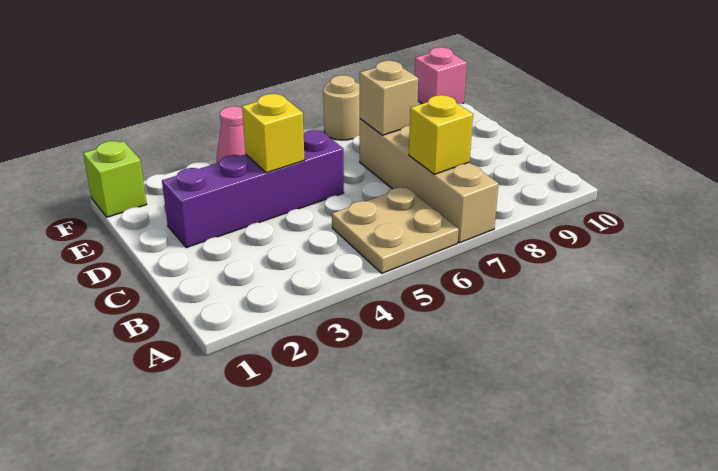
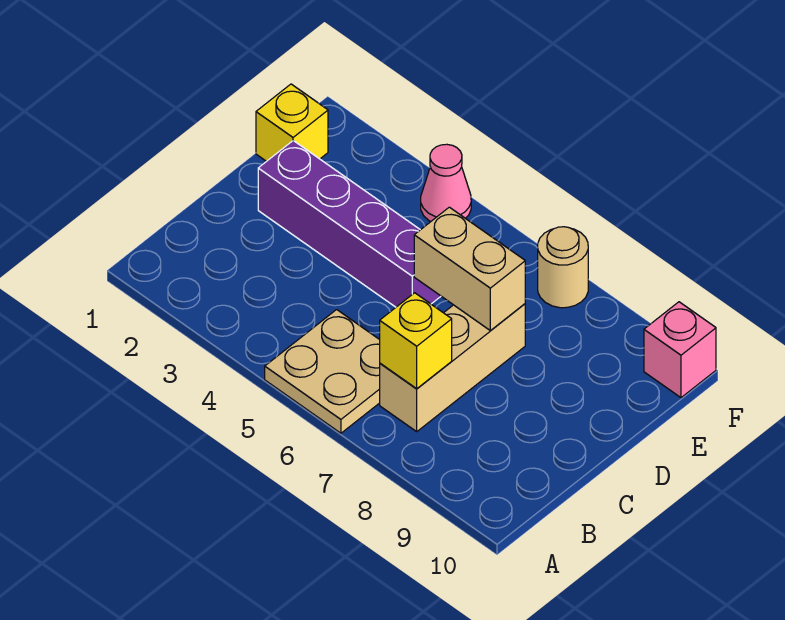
tan 1x4 brick [360,119,499,243] -> tan 1x3 brick [380,304,525,431]
yellow 1x1 brick [242,94,304,173] -> yellow 1x1 brick moved to [256,84,328,161]
tan 1x1 brick [360,61,418,135] -> tan 1x2 brick [414,207,525,330]
lime 1x1 brick [83,141,147,217] -> none

